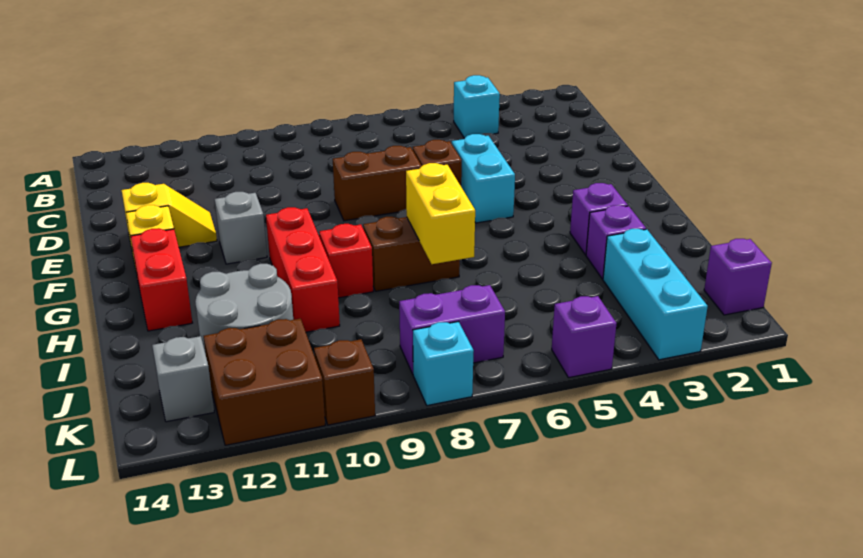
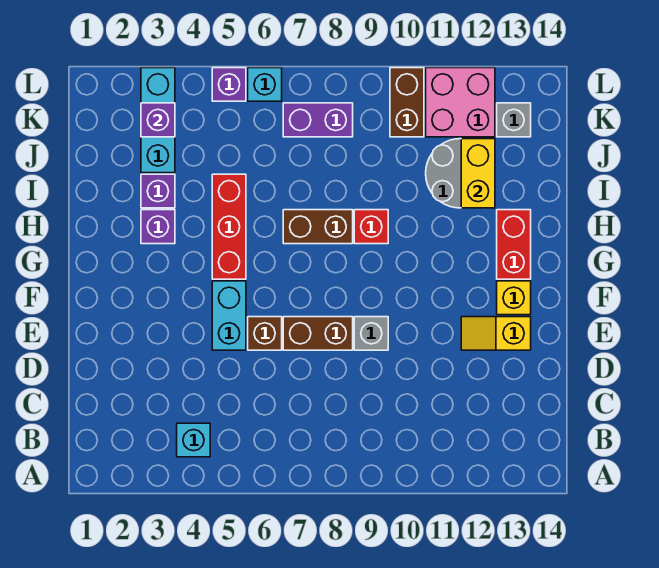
grey 1x1 brick [215,192,267,264] -> grey 1x1 brick moved to [354,317,388,350]
red 1x3 brick [266,207,340,332] -> red 1x3 brick moved to [212,174,246,279]
yellow 1x2 brick [406,163,475,264] -> yellow 1x2 brick moved to [461,139,495,208]
purple 1x1 brick [704,239,772,315] -> purple 1x1 brick moved to [141,103,175,137]
brown 2x2 brick [204,319,325,445] -> pink 2x2 brick [426,68,495,137]
cyan 1x1 brick [413,322,474,406] -> cyan 1x1 brick moved to [248,68,282,101]
brown 1x1 brick [314,339,375,425] -> brown 1x2 brick [390,68,424,137]

